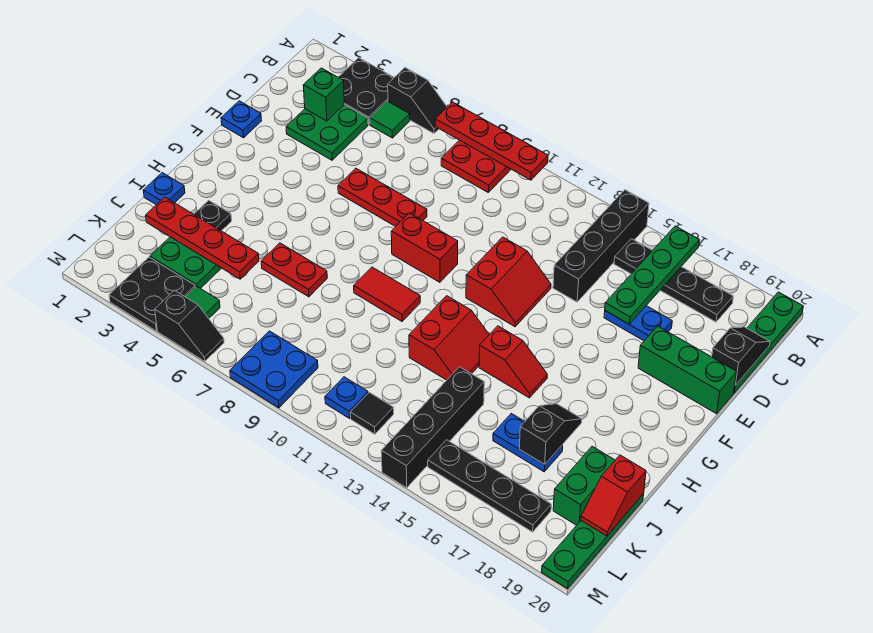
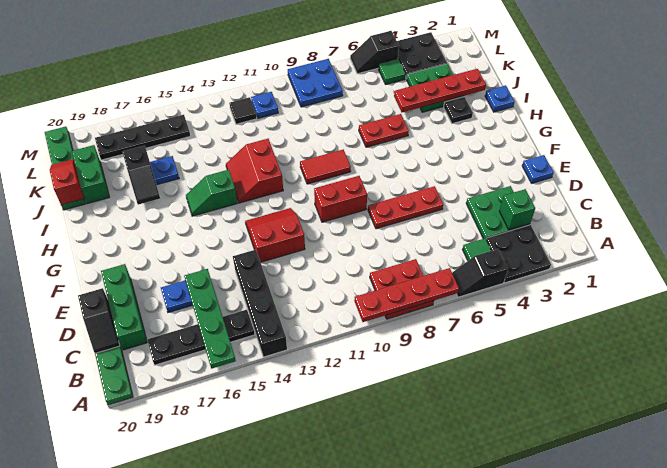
red 2x2 slope [466,237,551,327] -> red 2x2 slope turned to [245,208,305,262]
green 1x3 brick [638,326,737,414] -> green 1x3 brick turned to [101,264,147,350]
red 1x2 slope [479,326,547,398] -> green 1x2 slope [186,170,237,216]
black 1x4 brick [381,367,484,488] -> none

